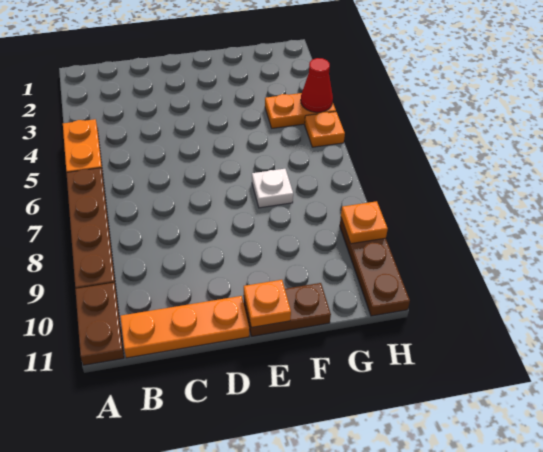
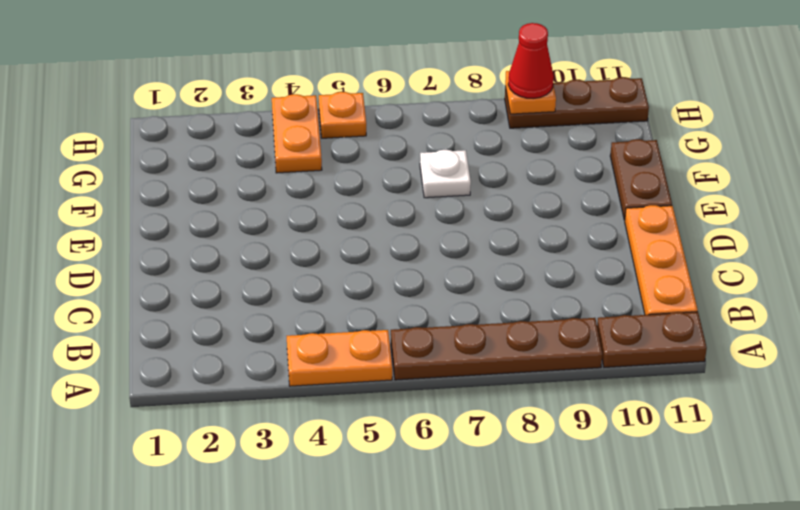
orange 1x1 plate [244,280,291,327] -> none
red 1x1 cone [301,58,333,112] -> red 1x1 cone moved to [508,23,554,99]

